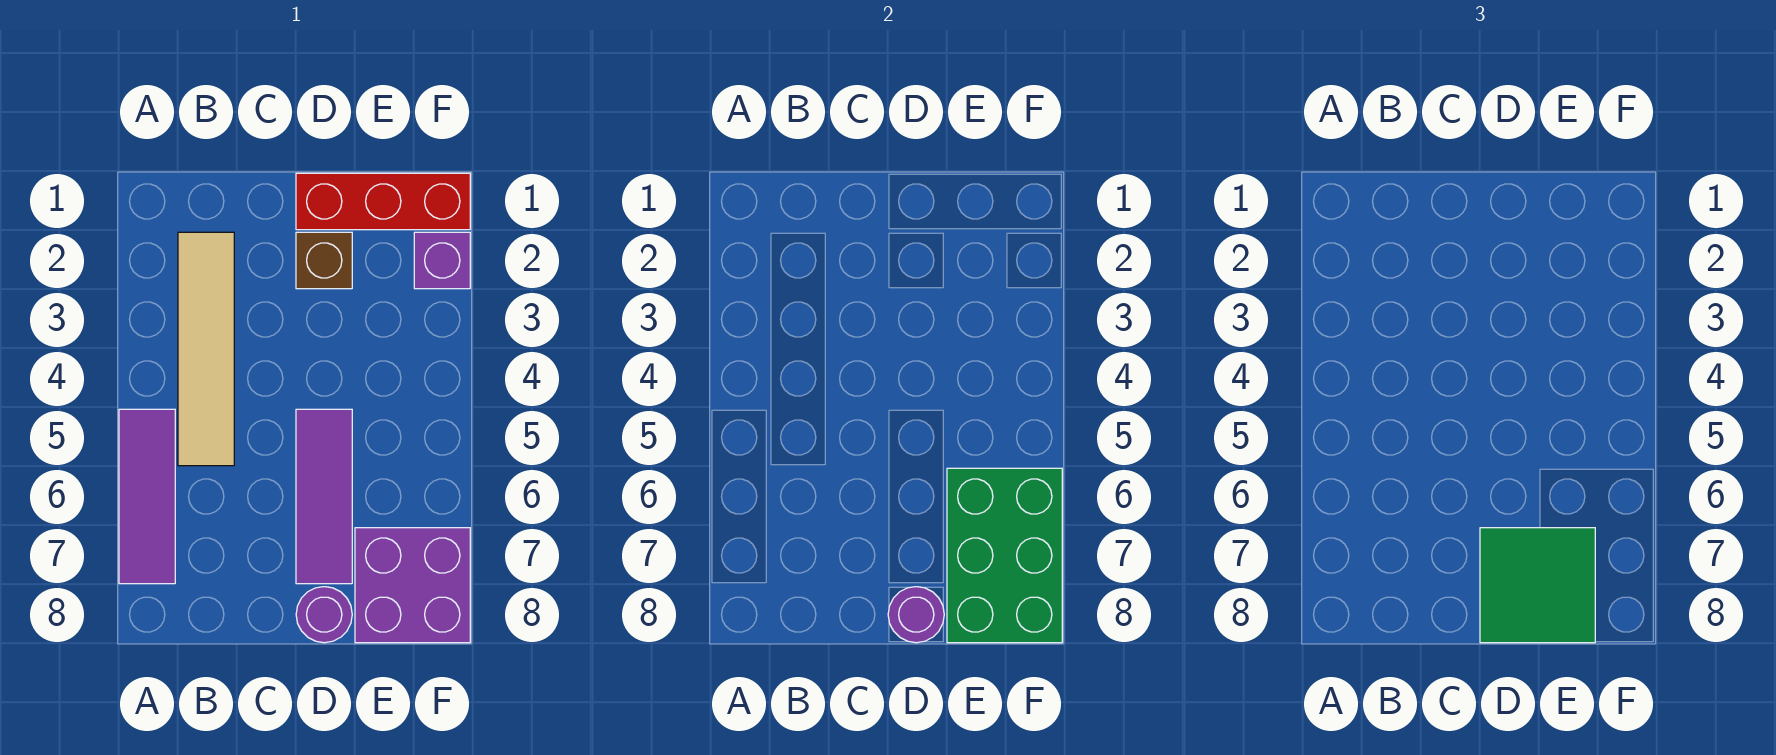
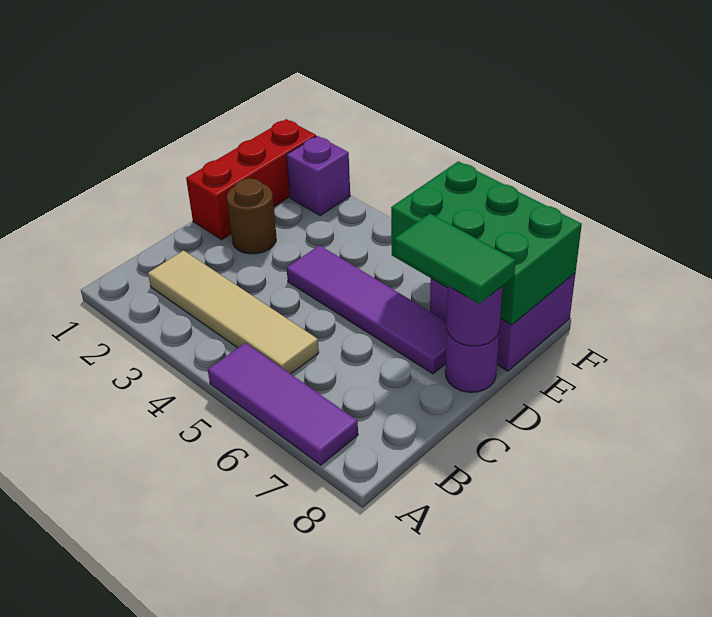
brown 1x1 brick [296,232,352,289] -> brown 1x1 round brick [227,179,276,254]
purple 1x3 tile [296,409,352,584] -> purple 1x4 tile [287,245,447,374]
green 2x2 tile [1480,528,1595,643] -> green 1x2 tile [395,214,515,304]

